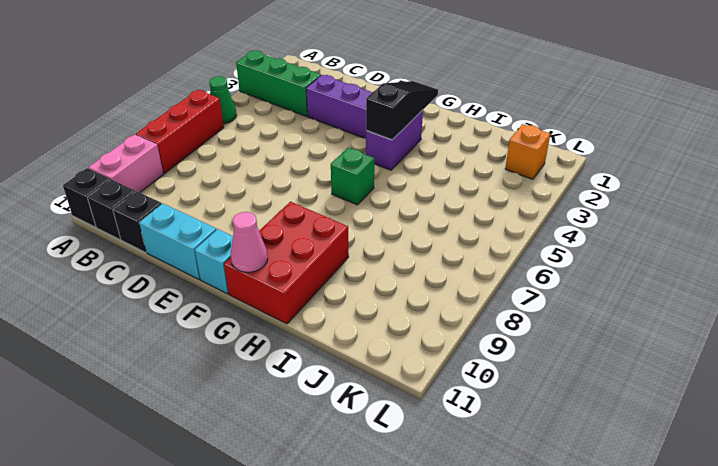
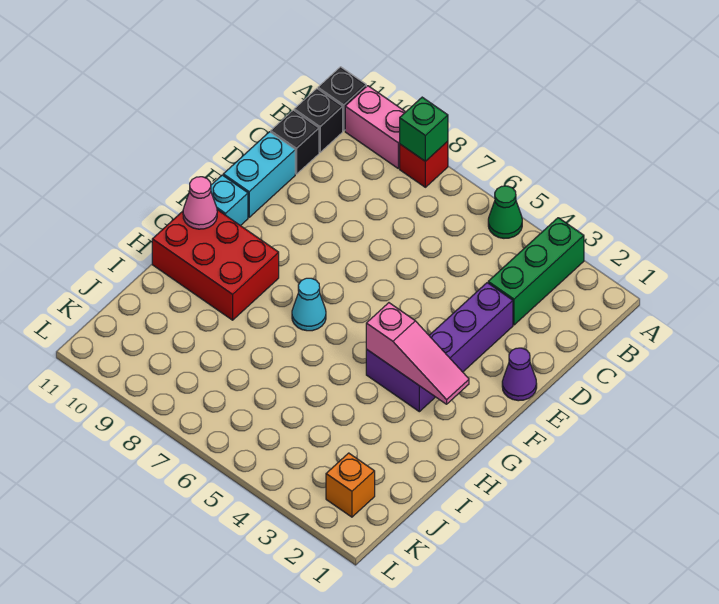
red 1x3 brick [136,90,224,173] -> red 1x1 brick [400,141,448,187]
none -> purple 1x1 cone [502,348,537,401]
black 1x3 slope [366,81,438,140] -> pink 1x3 slope [366,303,469,404]
green 1x1 brick [331,148,374,205] -> green 1x1 brick moved to [400,97,448,161]
none -> cyan 1x1 cone [292,278,326,331]

